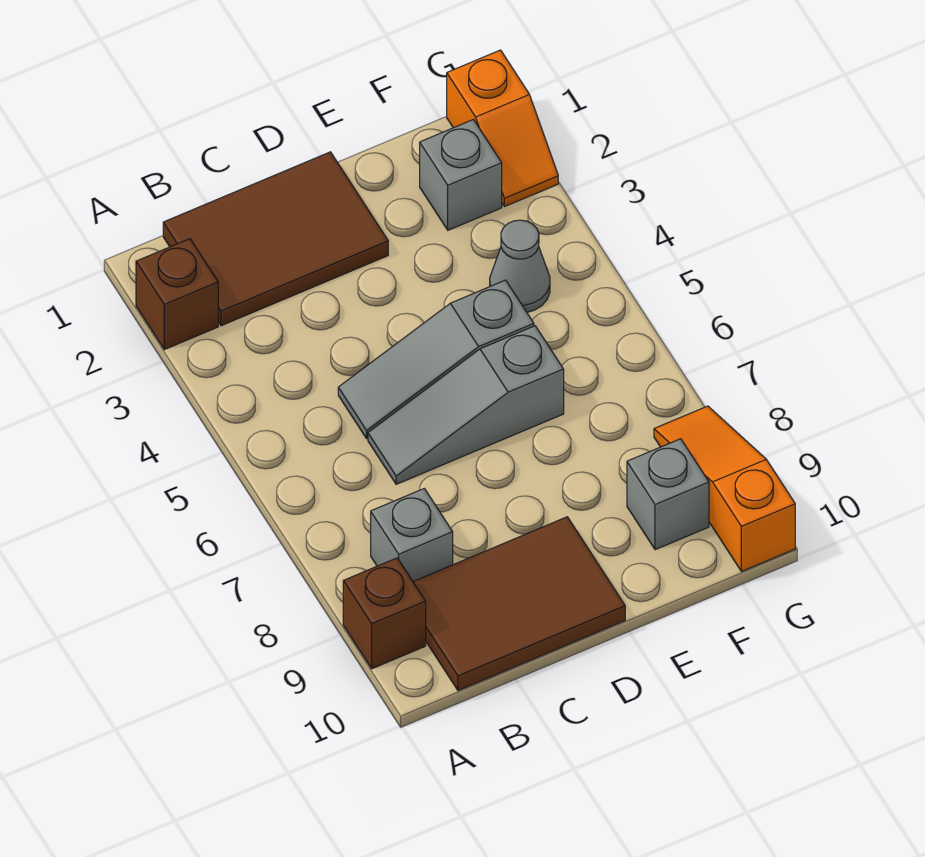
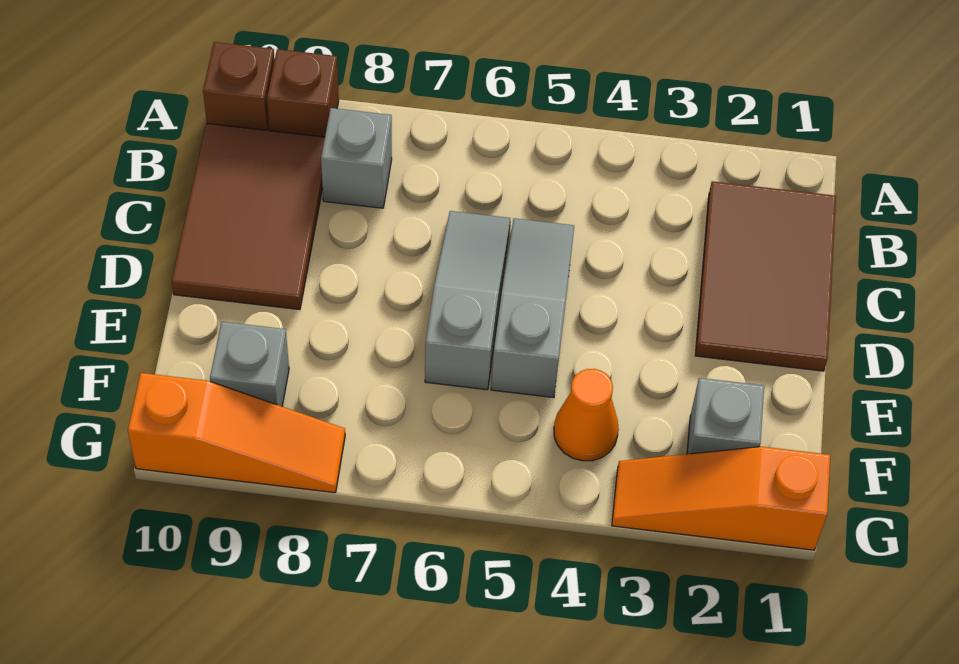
brown 1x1 brick [136,239,218,350] -> brown 1x1 brick moved to [203,42,275,131]
grey 1x1 cone [490,220,550,312] -> orange 1x1 cone [554,369,619,461]
orange 1x2 slope [447,50,558,207] -> orange 1x3 slope [612,447,830,550]

